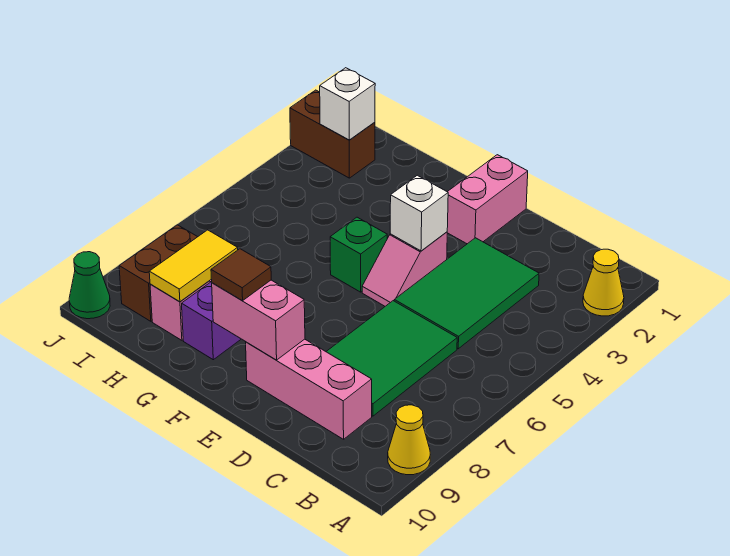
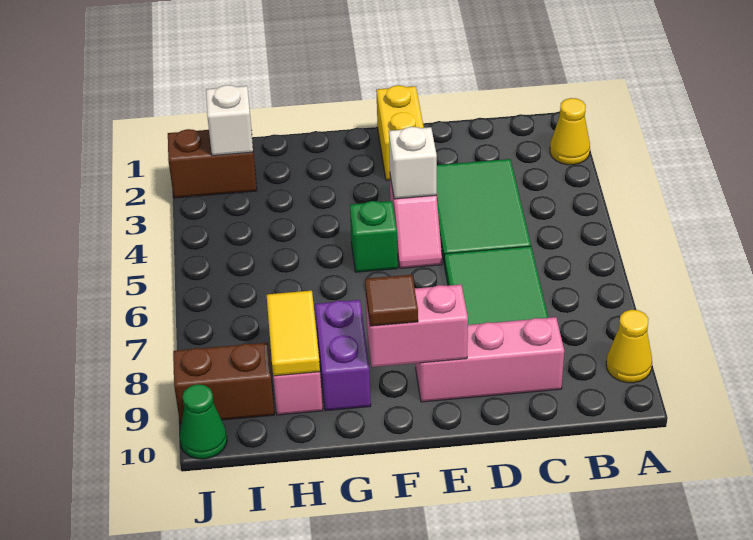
pink 1x2 brick [447,155,528,244] -> yellow 1x2 brick [376,85,424,180]
brown 1x2 brick [119,225,197,321] -> brown 1x2 brick turned to [173,343,274,424]

